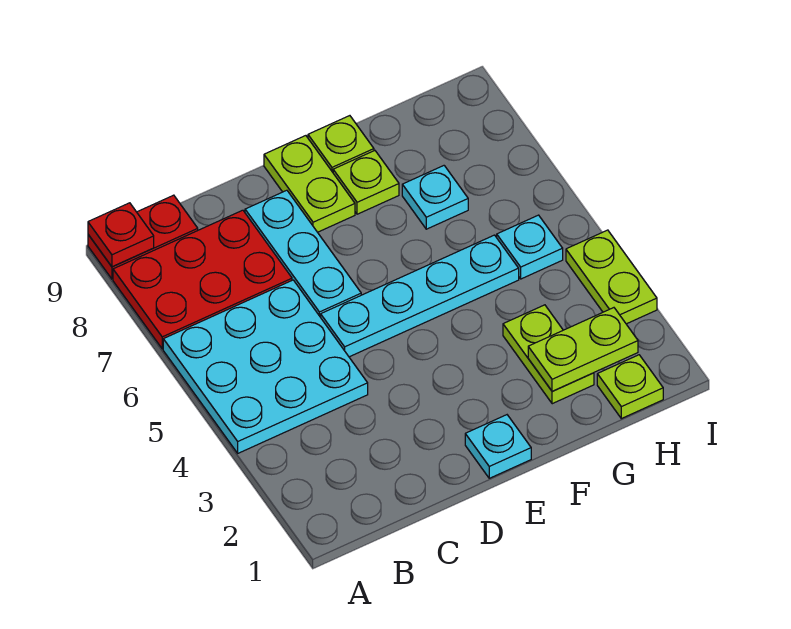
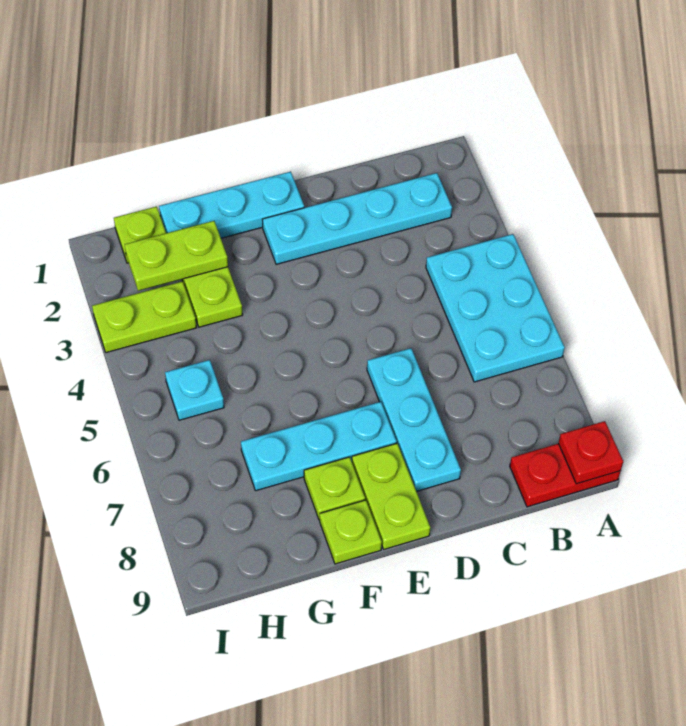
cyan 3x3 plate [163,280,368,453] -> cyan 2x3 plate [426,234,565,382]
red 2x3 plate [113,210,292,349] -> none
cyan 1x4 plate [321,235,519,357] -> cyan 1x4 plate moved to [262,173,452,264]
cyan 1x1 plate [465,415,531,478] -> cyan 1x3 plate [159,172,304,238]
cyan 1x1 plate [402,166,468,229] -> cyan 1x3 plate [241,402,397,491]
lime 1x2 plate [566,230,657,324] -> lime 1x2 plate turned to [92,281,196,353]

